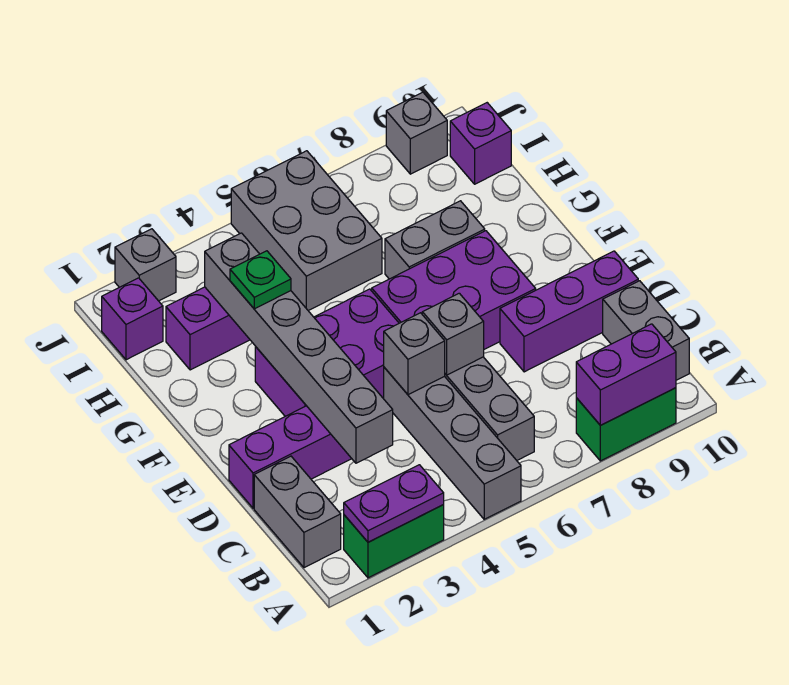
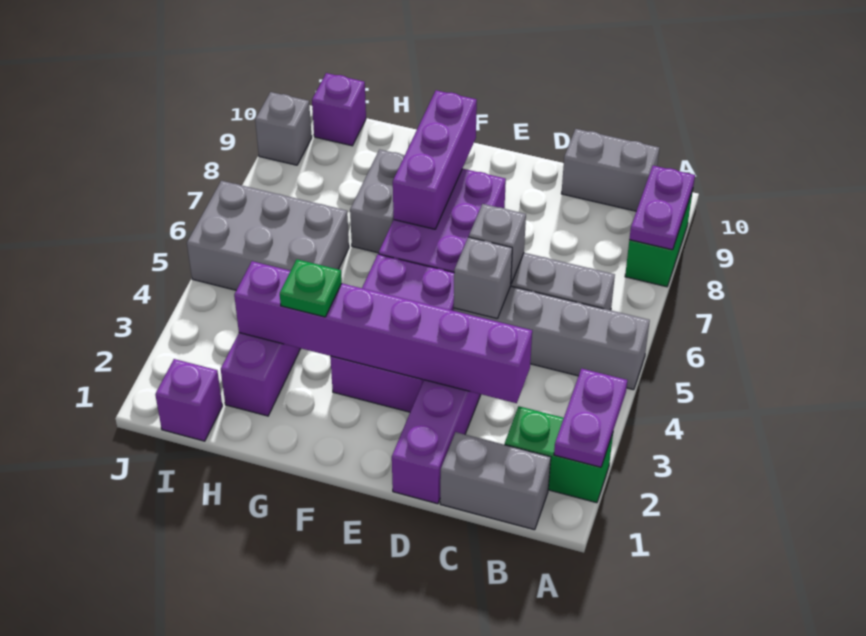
green 1x2 brick [344,505,444,578] -> green 1x2 brick turned to [505,406,613,503]
purple 1x2 brick [576,324,676,425] -> purple 1x2 plate [629,166,695,250]
grey 1x6 brick [205,233,393,463] -> purple 1x6 brick [234,261,532,403]
purple 1x3 brick [500,251,638,372] -> purple 1x3 brick moved to [393,90,477,229]
grey 1x1 brick [115,229,176,301] -> none

